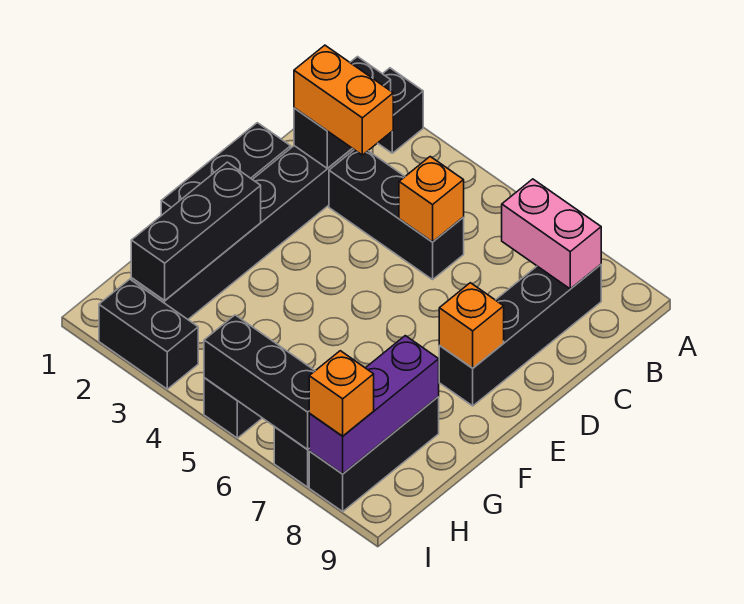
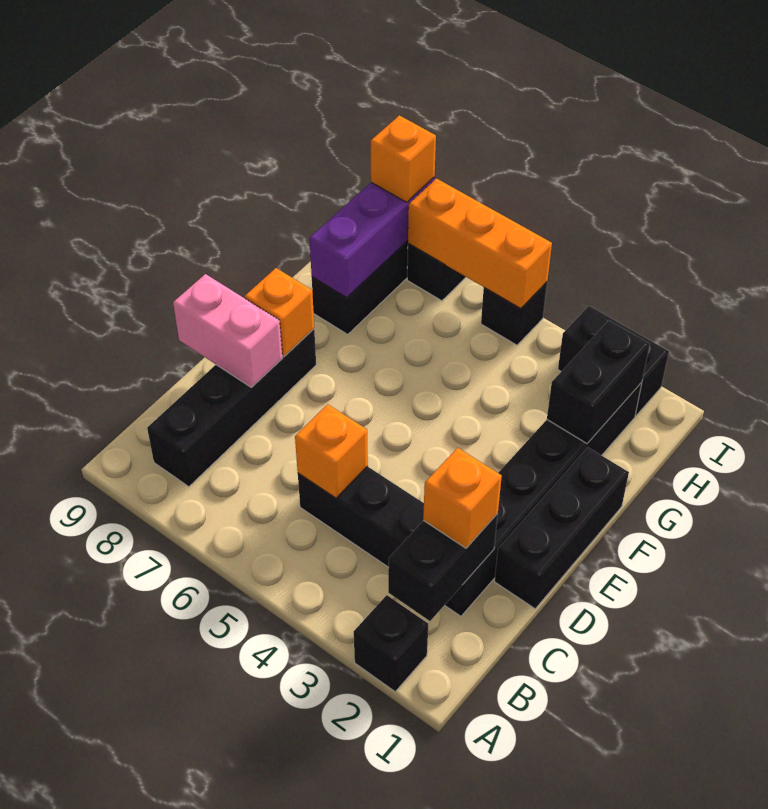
pink 1x2 brick [502,179,601,289] -> pink 1x2 brick moved to [173,274,282,387]
orange 1x2 brick [294,45,393,155] -> orange 1x1 brick [423,448,502,548]
black 1x3 brick [131,162,261,301] -> black 1x2 brick [547,321,650,443]
black 1x3 brick [204,315,315,449] -> orange 1x3 brick [408,179,552,309]

